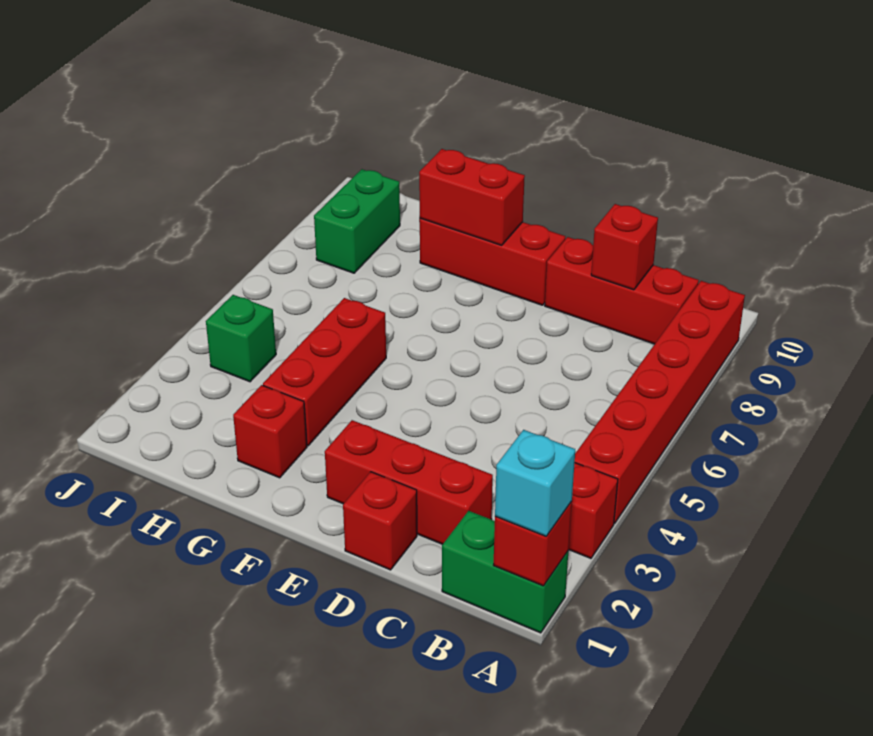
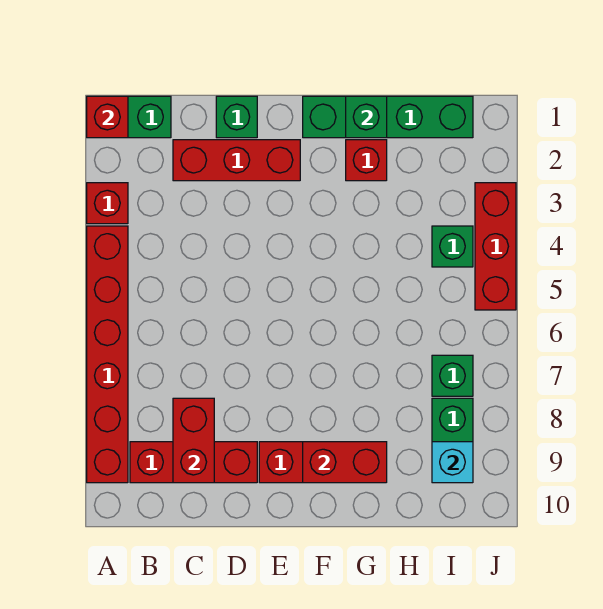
cyan 1x1 brick [495,430,575,536] -> cyan 1x1 brick moved to [432,442,473,483]
red 1x1 brick [591,204,658,290] -> red 1x2 brick [173,398,214,483]
red 1x1 brick [343,472,417,570] -> green 1x1 brick [216,96,257,138]
none -> green 1x4 brick [303,96,473,138]
none -> green 1x1 brick [346,96,387,138]
red 1x3 brick [263,298,386,446] -> red 1x3 brick moved to [475,183,516,310]
none -> green 1x1 brick [432,355,473,396]

